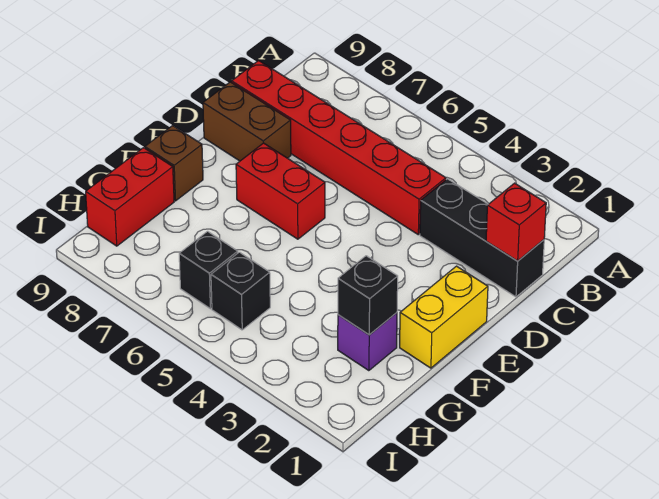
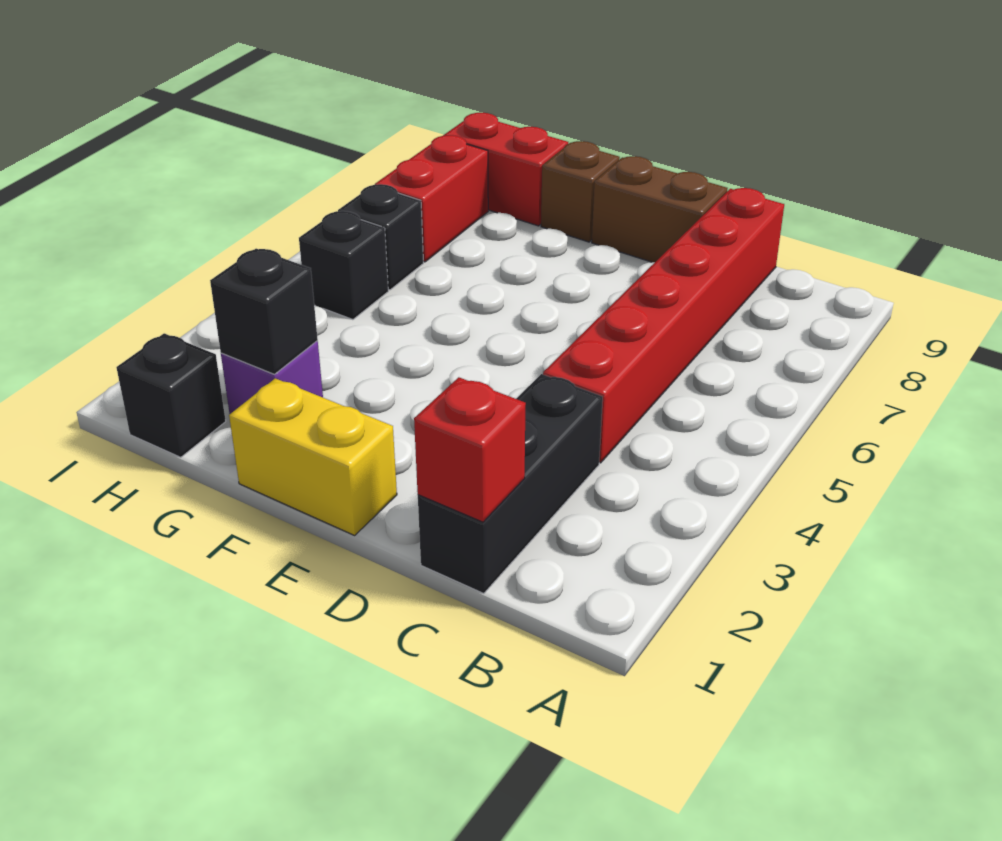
brown 1x2 brick [203,82,291,161] -> brown 1x2 brick turned to [592,156,728,262]
red 1x2 brick [236,143,325,239] -> red 1x2 brick moved to [375,135,488,262]
none -> black 1x1 brick [116,333,226,457]

